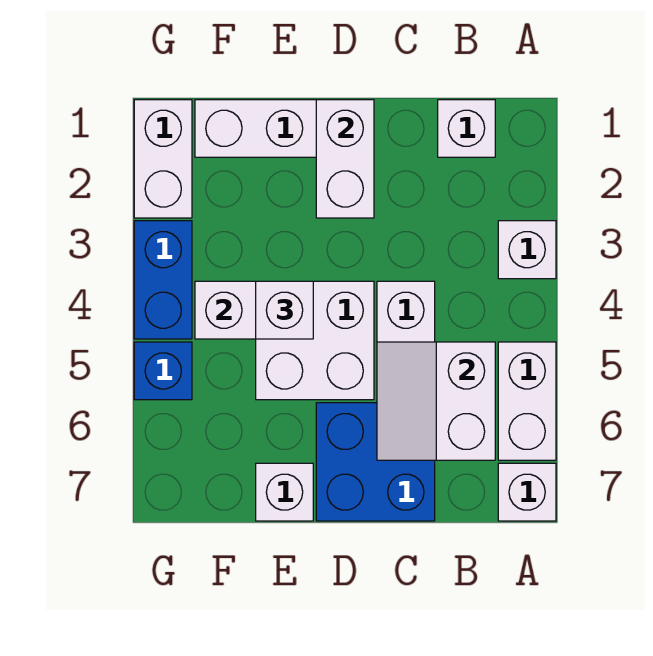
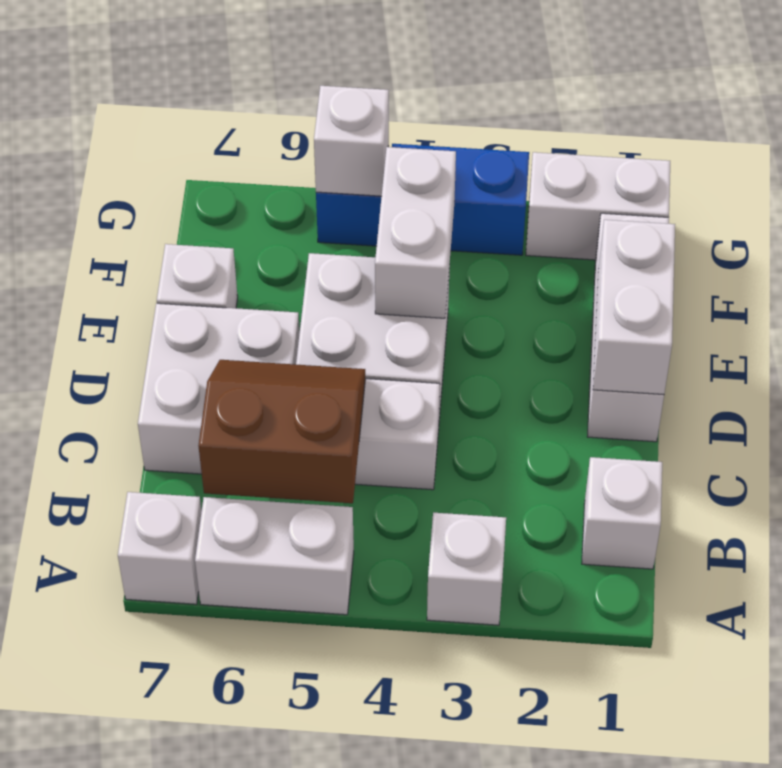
white 2x2 slope [377,342,495,460] -> brown 2x2 slope [198,360,365,503]
blue 2x2 brick [316,403,435,521] -> white 2x2 brick [138,303,299,474]
white 1x2 brick [316,100,374,218] -> white 1x2 brick turned to [593,220,675,395]
white 1x1 brick [256,281,313,339] -> white 1x1 brick moved to [314,86,389,196]

